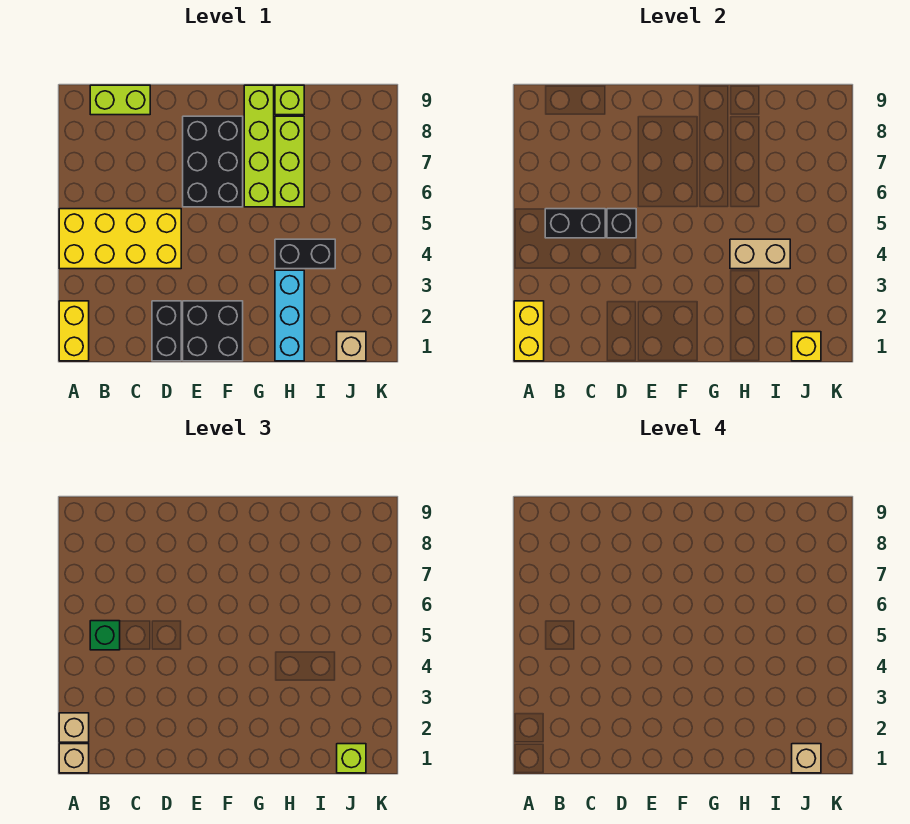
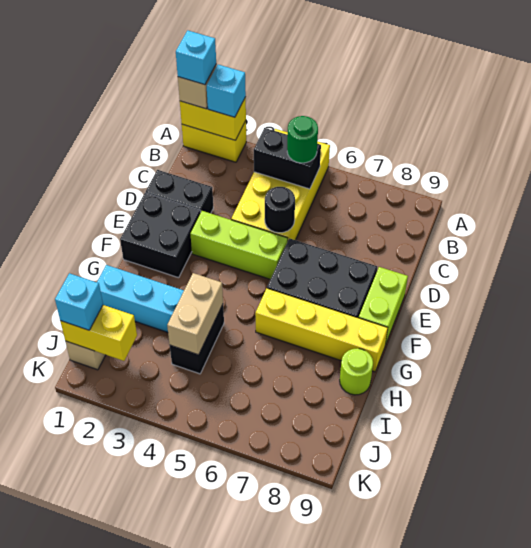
none -> cyan 1x1 brick [176,30,216,85]
tan 1x1 brick [59,713,89,742] -> cyan 1x1 brick [207,65,246,117]
black 1x2 brick [545,209,605,238] -> black 1x2 brick turned to [254,128,321,189]
green 1x1 brick [90,621,120,650] -> green 1x1 round brick [287,116,318,163]
lime 1x2 brick [90,85,150,115] -> lime 1x2 brick moved to [359,267,408,345]
black 1x1 brick [607,209,636,238] -> black 1x1 round brick [265,187,295,233]
lime 1x4 brick [244,85,274,207] -> yellow 1x4 brick [255,288,388,372]
lime 1x3 brick [275,116,304,207] -> lime 1x3 brick moved to [191,211,288,279]
lime 1x1 brick [275,85,304,115] -> lime 1x1 round brick [340,348,373,395]
yellow 1x1 brick [792,332,821,361] -> yellow 1x2 brick [60,305,137,361]
lime 1x1 brick [337,744,366,773] -> cyan 1x1 brick [55,273,103,330]
tan 1x1 brick [792,744,821,773] -> none

